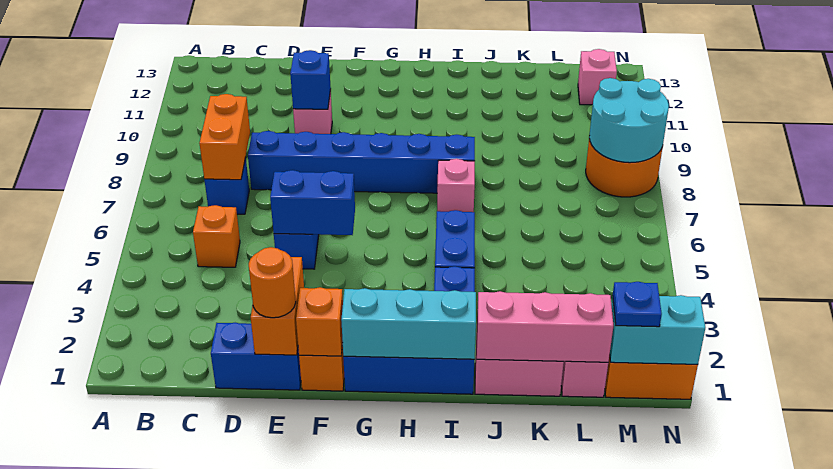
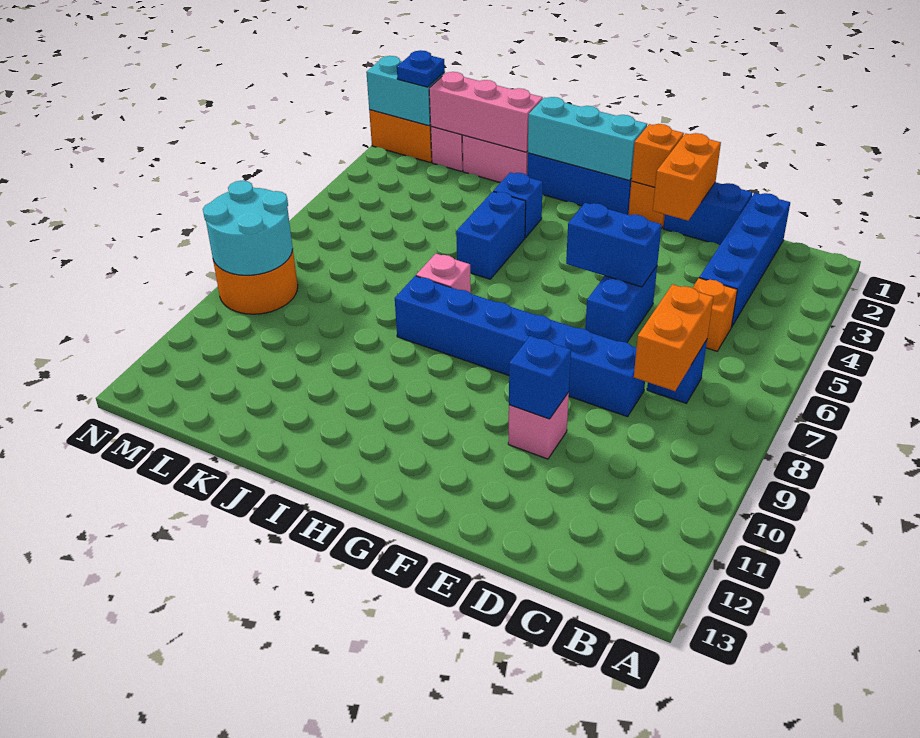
none -> blue 1x4 brick [699,193,790,327]
orange 1x1 round brick [249,247,296,318] -> none
pink 1x1 brick [578,49,617,105] -> none

